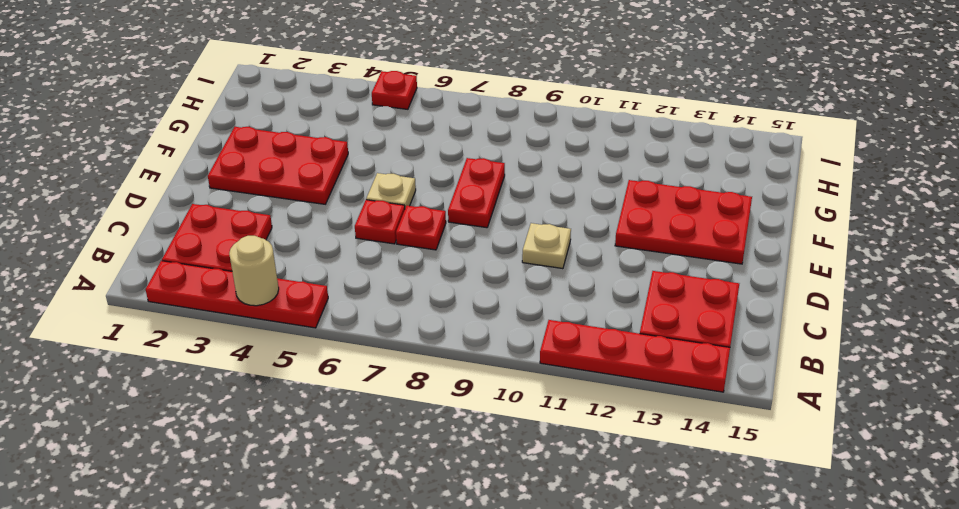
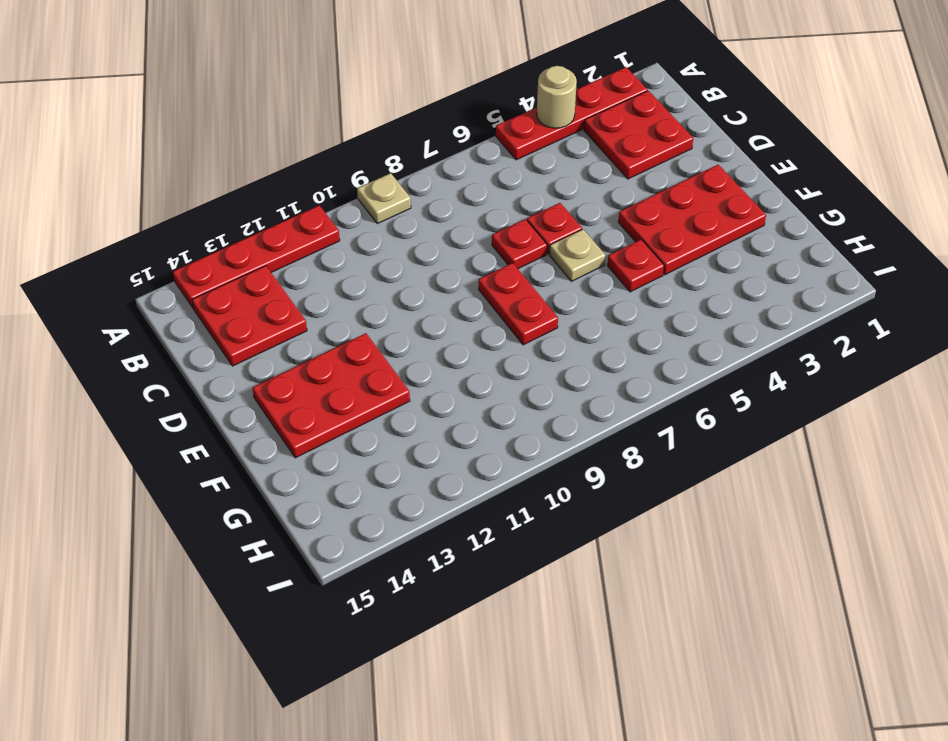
tan 1x1 plate [522,223,571,269] -> tan 1x1 plate moved to [357,173,411,224]
red 1x1 plate [372,71,417,109] -> red 1x1 plate moved to [607,240,664,292]

